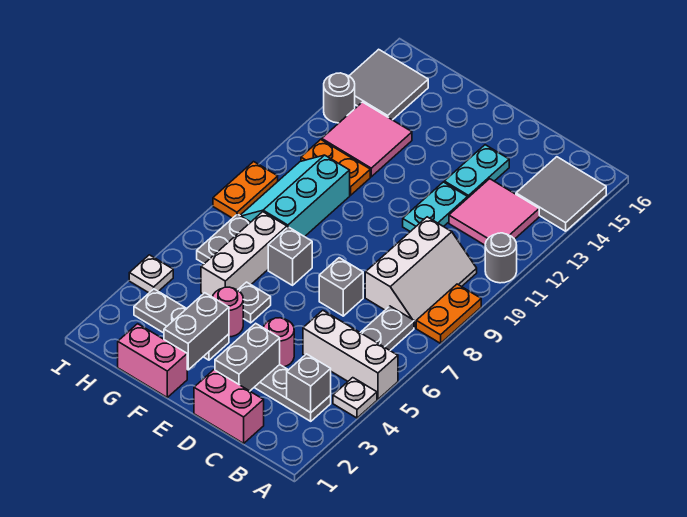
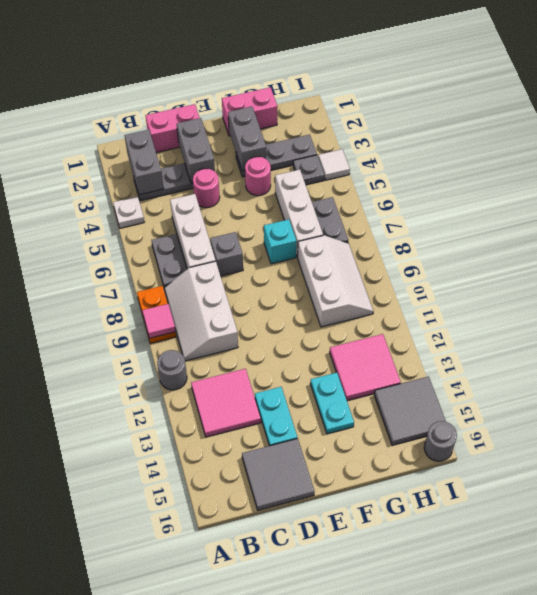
white 1x3 brick [303,310,398,399] -> white 1x3 brick turned to [170,194,216,269]
none -> pink 1x1 tile [142,304,176,338]
grey 2x2 tile [516,157,606,231] -> grey 2x2 tile moved to [242,438,315,510]
grey 1x1 brick [287,354,331,413] -> grey 1x2 brick [124,130,164,195]
cyan 1x2 plate [403,182,468,232] -> cyan 1x2 plate moved to [310,373,354,434]
grey 1x1 plate [238,282,271,323] -> grey 1x1 plate moved to [293,155,325,185]
grey 1x1 brick [268,227,312,285] -> cyan 1x1 brick [264,219,297,264]
cyan 2x3 slope [240,155,350,237] -> white 2x3 slope [297,235,373,327]
orange 1x2 plate [301,140,370,195] -> none
white 1x1 plate [129,255,173,293] -> white 1x1 tile [318,149,350,180]
orange 1x2 plate [213,162,278,218] -> none
grey 1x1 round brick [324,73,355,123] -> grey 1x1 round brick moved to [424,421,457,461]

